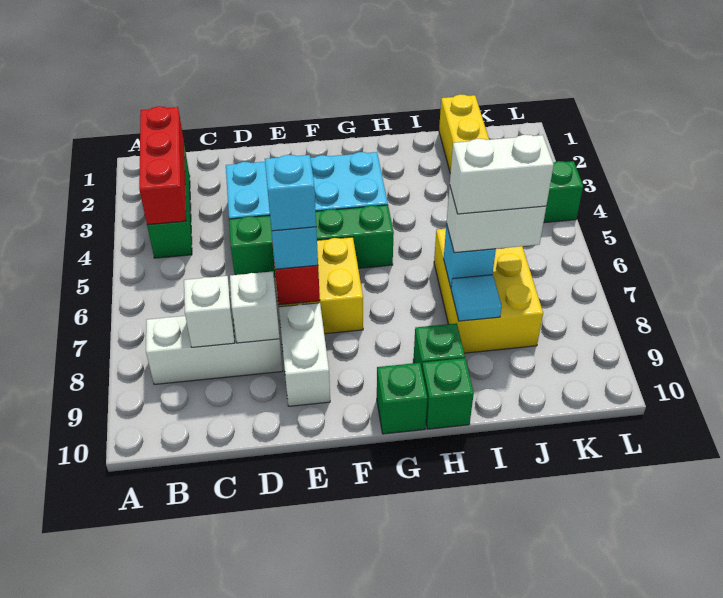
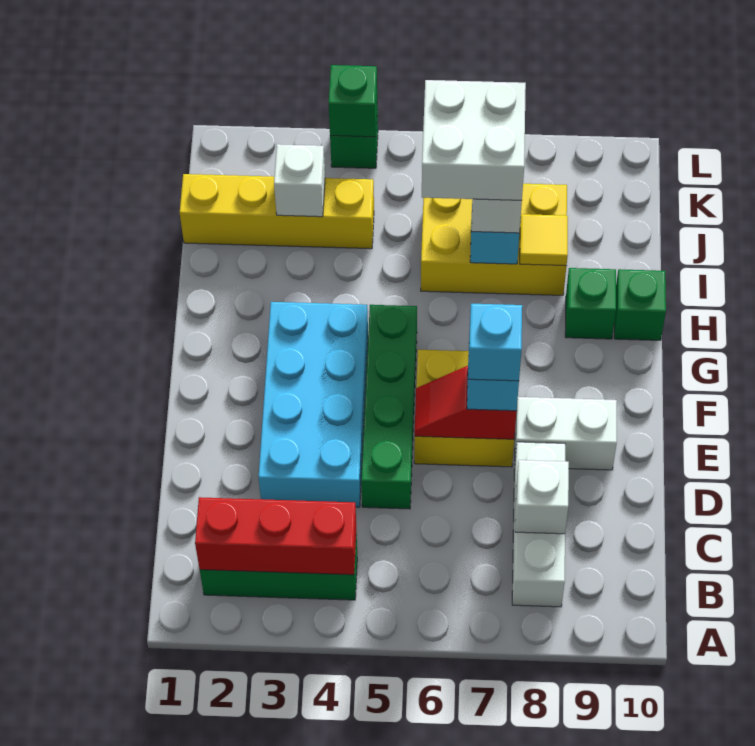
white 1x1 brick [230,272,280,343] -> white 1x1 brick moved to [274,144,325,217]
green 1x1 brick [377,363,427,434] -> green 1x1 brick moved to [329,65,377,137]
white 1x2 brick [450,135,554,214] -> white 2x2 brick [422,80,526,200]
cyan 1x1 tile [451,275,502,321] -> yellow 1x1 tile [520,214,568,266]

